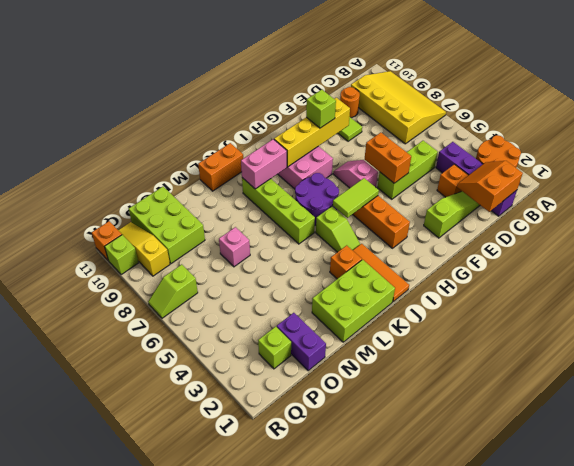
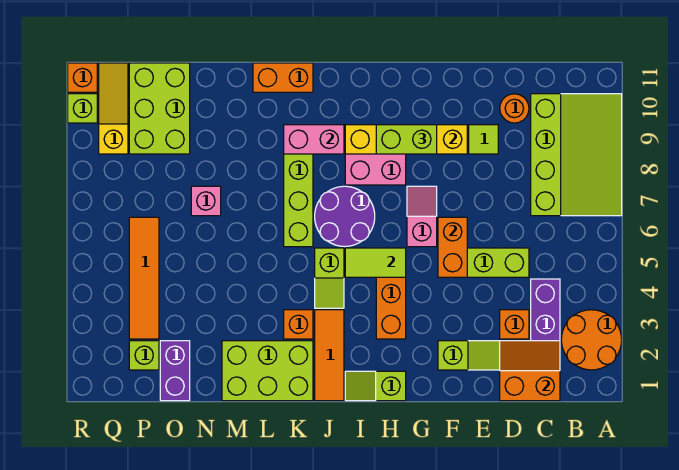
yellow 3x4 slope [351,71,446,144] -> lime 3x4 slope [531,94,622,216]
lime 1x1 brick [306,90,336,128] -> lime 1x2 brick [376,125,437,154]
none -> orange 1x4 tile [129,217,159,339]
lime 1x2 slope [148,264,198,318] -> lime 1x2 slope moved to [345,371,406,401]

